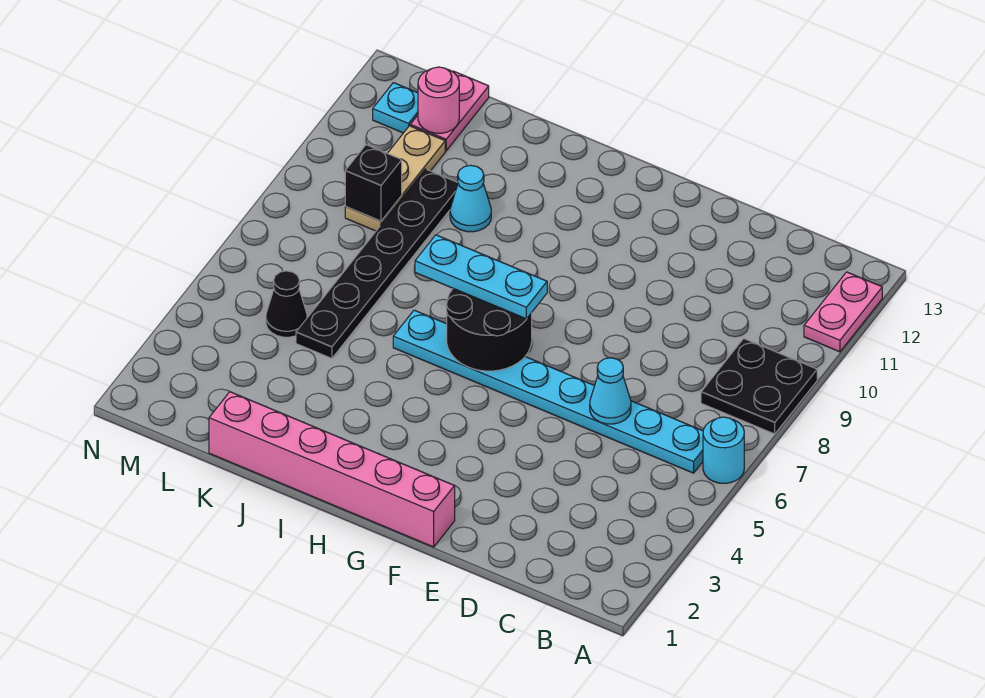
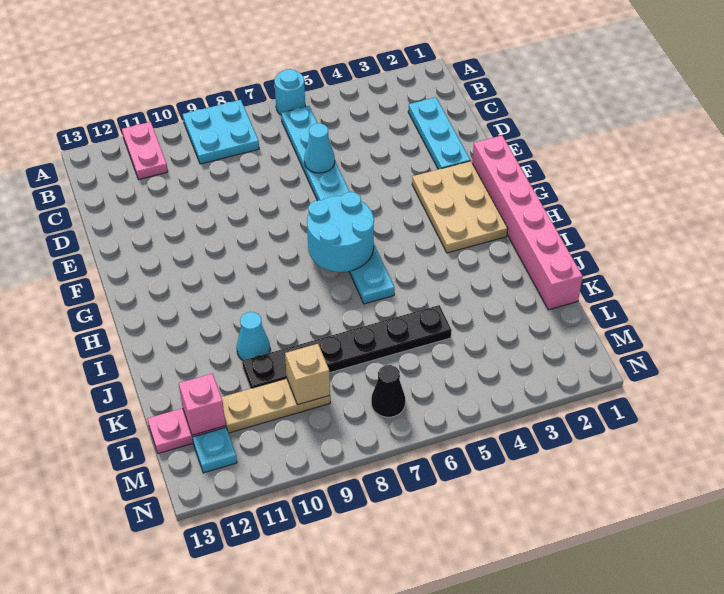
black 2x2 plate [701,338,817,434] -> cyan 2x2 plate [183,100,259,164]
pink 1x2 plate [804,272,882,352] -> pink 1x2 plate turned to [122,122,168,180]
none -> tan 2x3 plate [412,161,508,253]
black 2x2 round brick [446,289,532,371] -> cyan 2x2 round brick [307,192,374,272]
cyan 1x3 plate [415,235,547,319] -> cyan 1x3 plate moved to [408,97,470,169]
black 1x1 cone [266,271,307,337] -> black 1x1 cone moved to [371,365,405,417]
black 1x1 brick [345,145,402,221] -> tan 1x1 brick [285,344,330,405]
pink 1x1 round brick [418,67,459,133] -> pink 1x1 brick [179,374,226,435]

